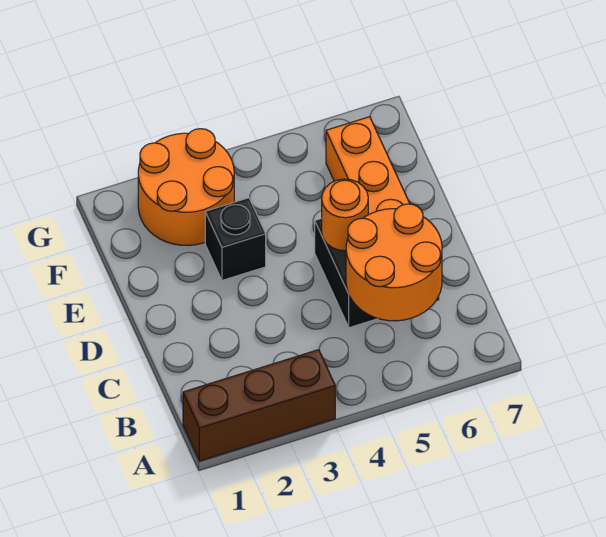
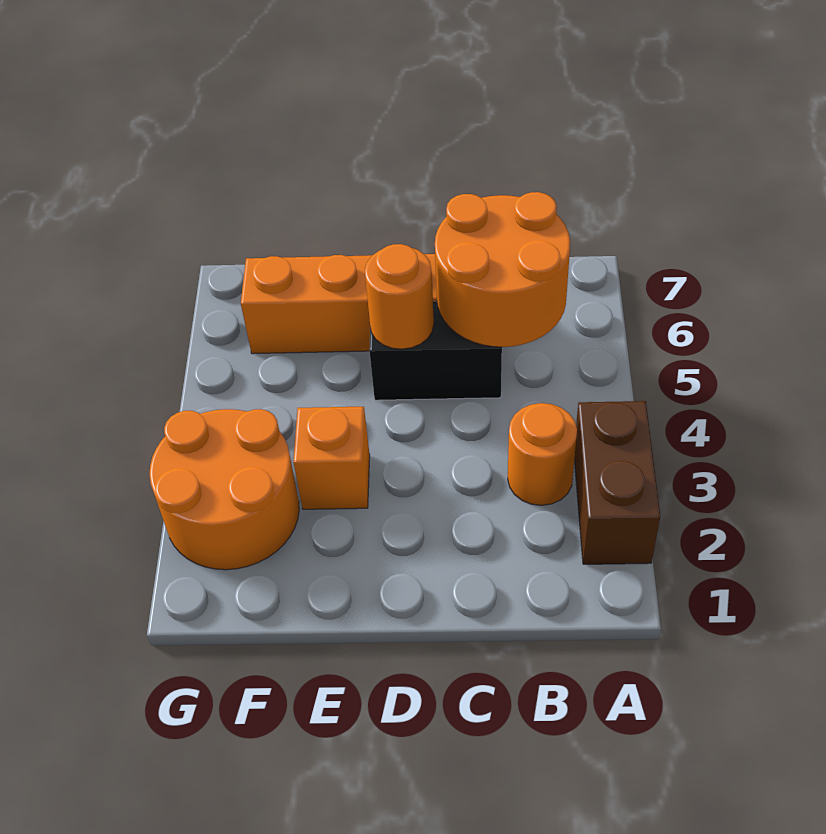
brown 1x3 brick [183,350,335,461] -> brown 1x2 brick [574,401,660,564]
none -> orange 1x1 round brick [508,403,577,505]
black 1x1 brick [205,198,266,280] -> orange 1x1 brick [293,407,370,509]

